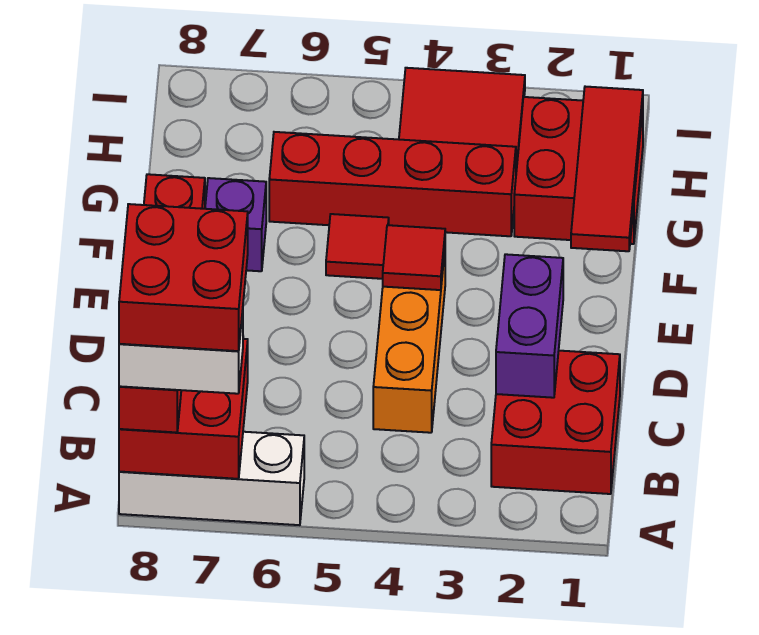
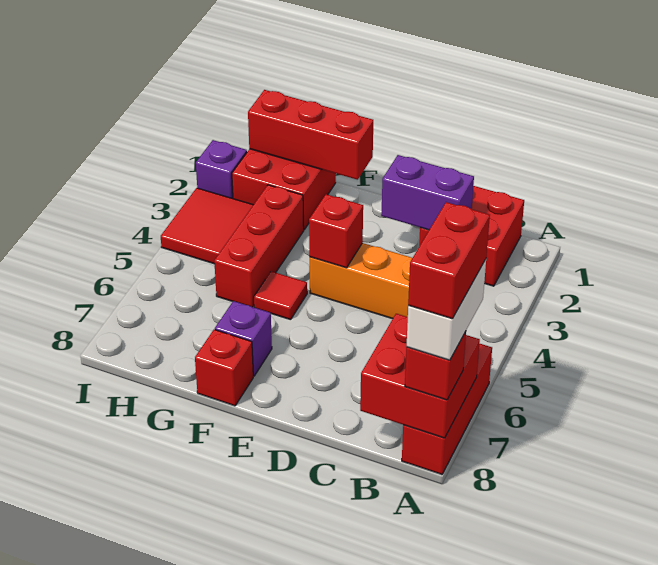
white 1x3 brick [119,432,304,525] -> red 1x3 brick [402,343,492,474]
red 2x2 brick [119,204,248,351] -> red 1x2 brick [408,202,490,319]
red 1x1 tile [383,225,445,290] -> red 1x1 brick [309,194,363,268]
red 1x3 tile [571,87,643,251] -> red 1x3 brick [248,90,373,180]
red 1x4 brick [269,132,516,236] -> red 1x3 brick [214,185,304,307]
none -> purple 1x1 brick [196,140,247,199]

